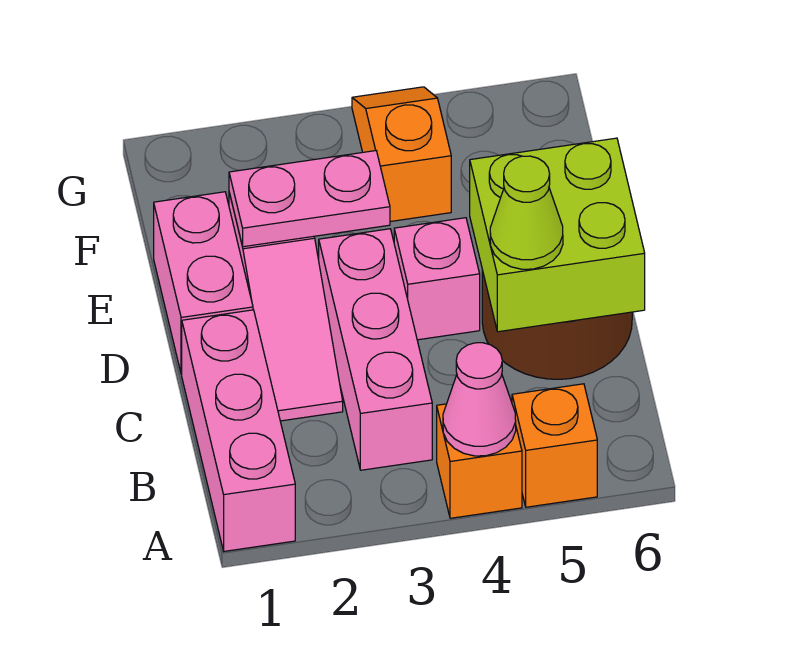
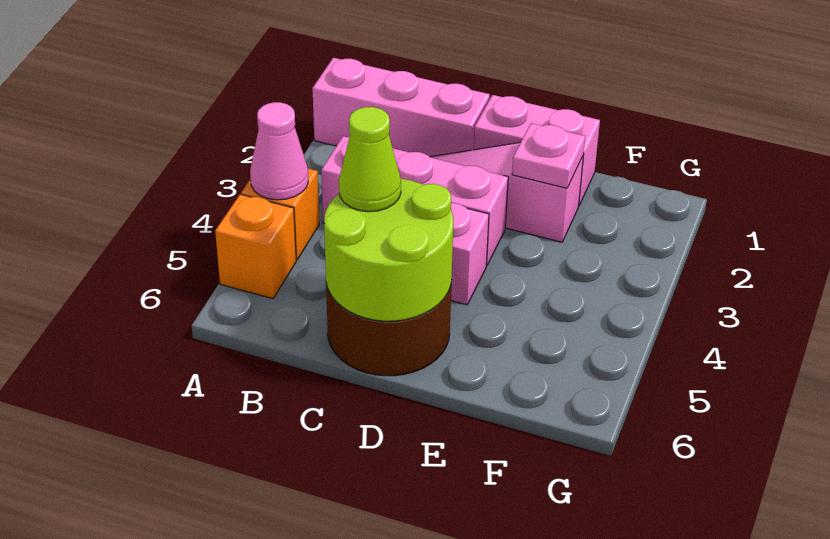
lime 2x2 brick [470,138,645,332] -> lime 2x2 round brick [324,179,453,321]
pink 1x2 plate [229,151,390,247] -> pink 1x1 plate [512,123,585,188]
orange 1x2 slope [352,87,451,222] -> none

